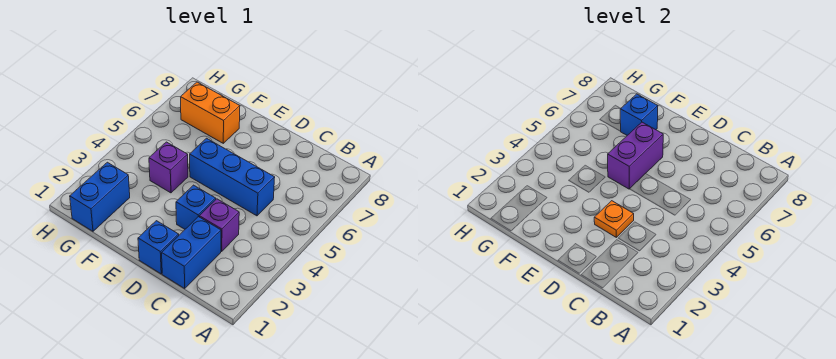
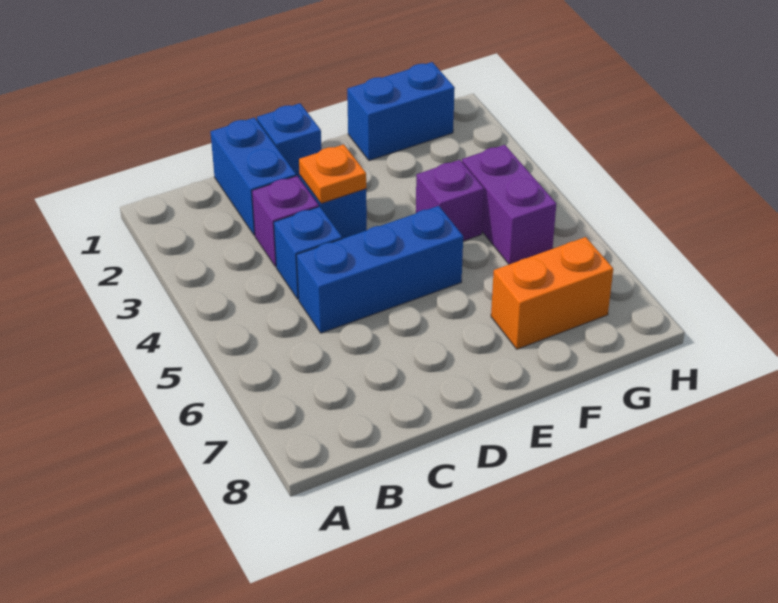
purple 1x2 brick [608,122,663,189] -> purple 1x2 brick moved to [462,145,556,264]
blue 1x1 brick [620,94,658,135] -> blue 1x1 brick moved to [274,207,342,299]
blue 1x2 brick [70,162,130,231] -> blue 1x2 brick turned to [347,62,455,160]

